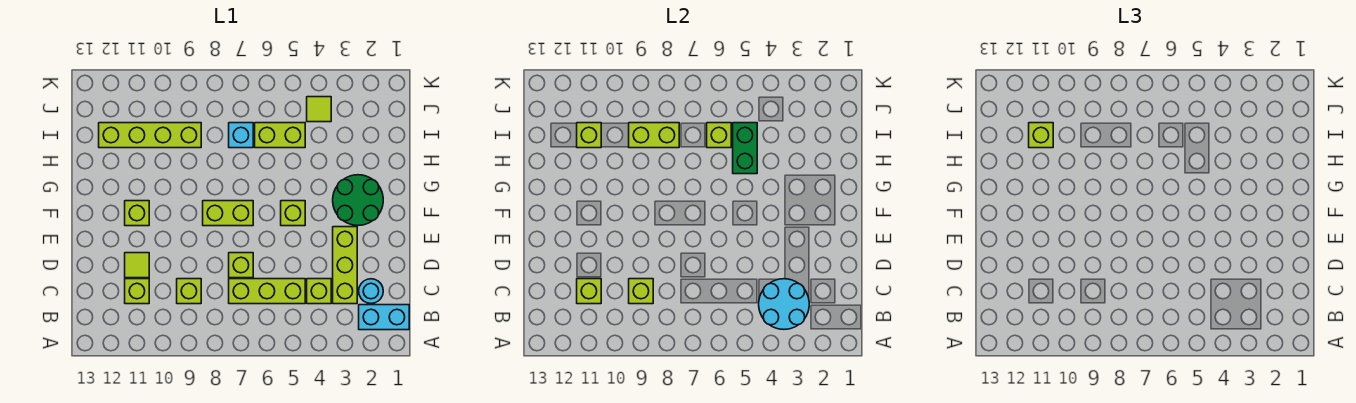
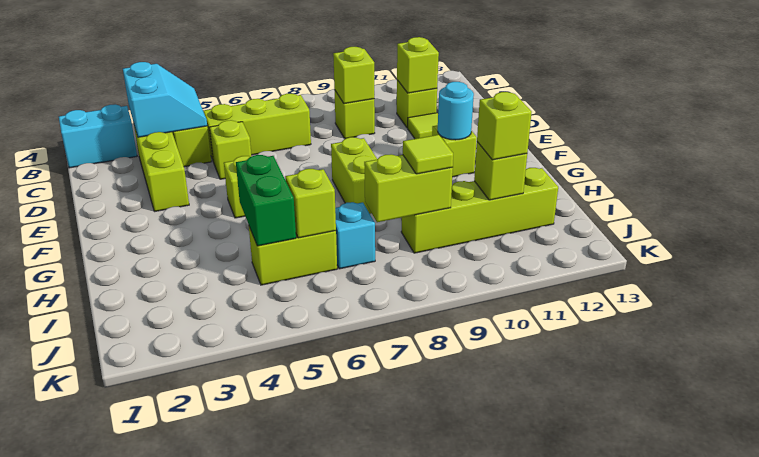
cyan 2x2 round brick [759,279,809,329] -> cyan 2x2 slope [123,62,207,137]
cyan 1x1 round brick [359,279,383,303] -> cyan 1x1 round brick moved to [438,82,474,140]
lime 1x1 brick [229,253,253,278] -> lime 1x1 brick moved to [209,120,251,179]
green 2x2 round brick [333,175,383,225] -> none
lime 1x2 brick [203,201,253,226] -> lime 1x2 brick turned to [331,137,377,214]
lime 1x1 tile [307,97,331,122] -> lime 1x1 tile moved to [403,135,453,174]

